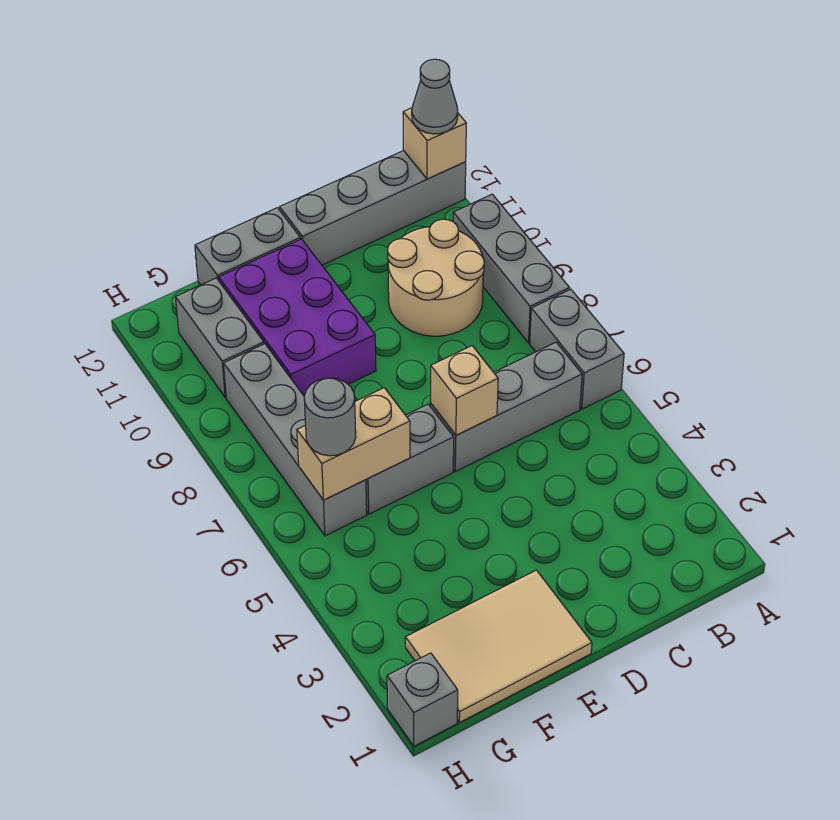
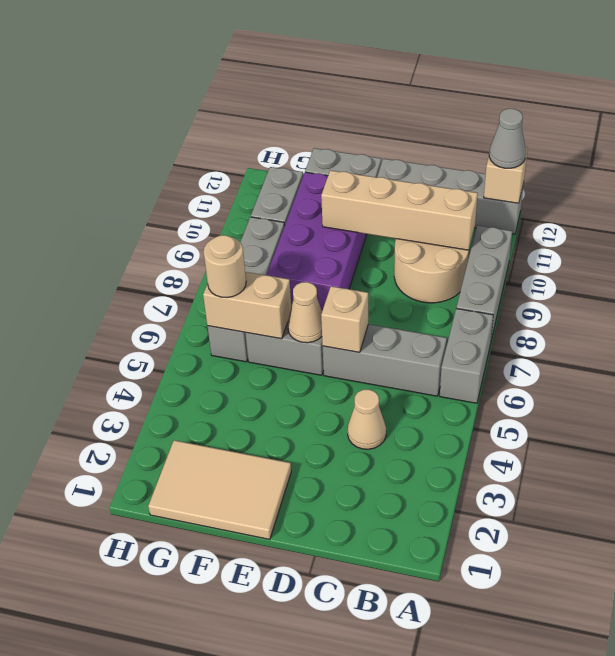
none -> tan 1x4 brick [321,170,478,250]
none -> tan 1x1 cone [348,389,386,449]
none -> tan 1x1 cone [288,282,322,343]
purple 2x3 brick [219,239,376,395] -> purple 2x4 brick [267,172,367,311]
grey 1x1 round brick [304,378,356,456] -> tan 1x1 round brick [204,235,246,298]
grey 1x1 brick [387,653,458,746] -> none

